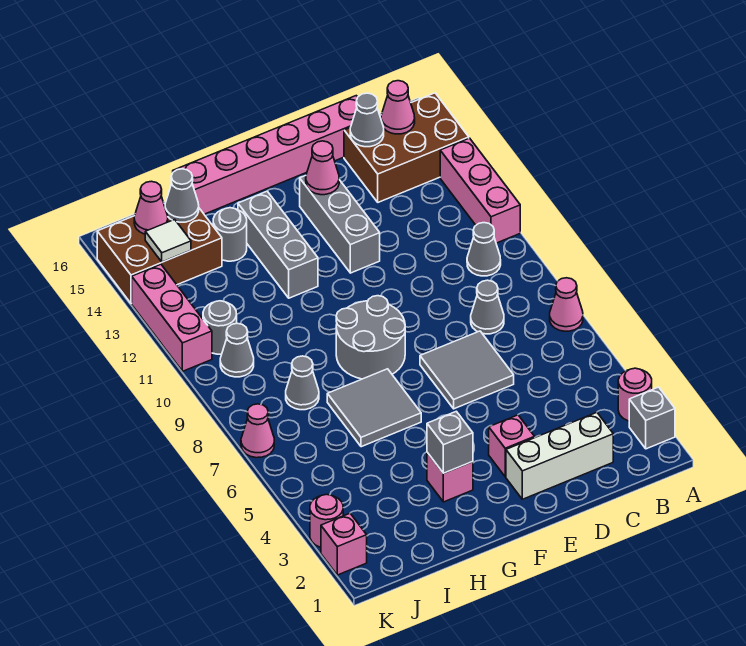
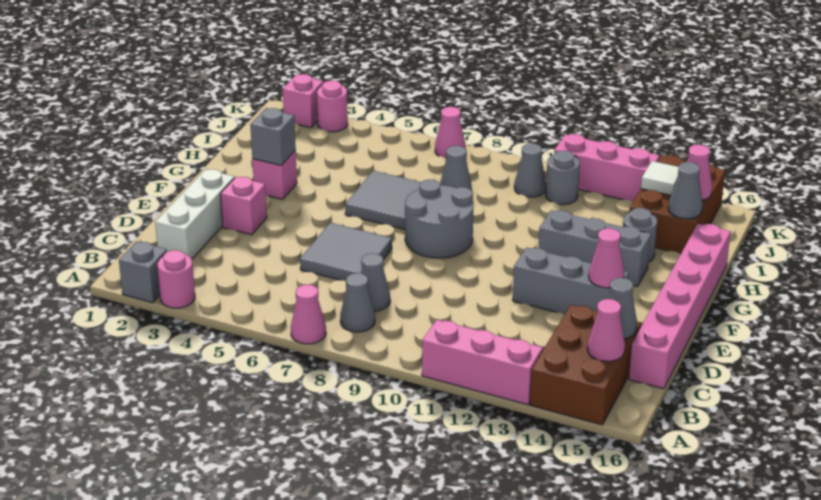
grey 1x1 cone [467,223,501,276] -> grey 1x1 cone moved to [340,273,375,332]

